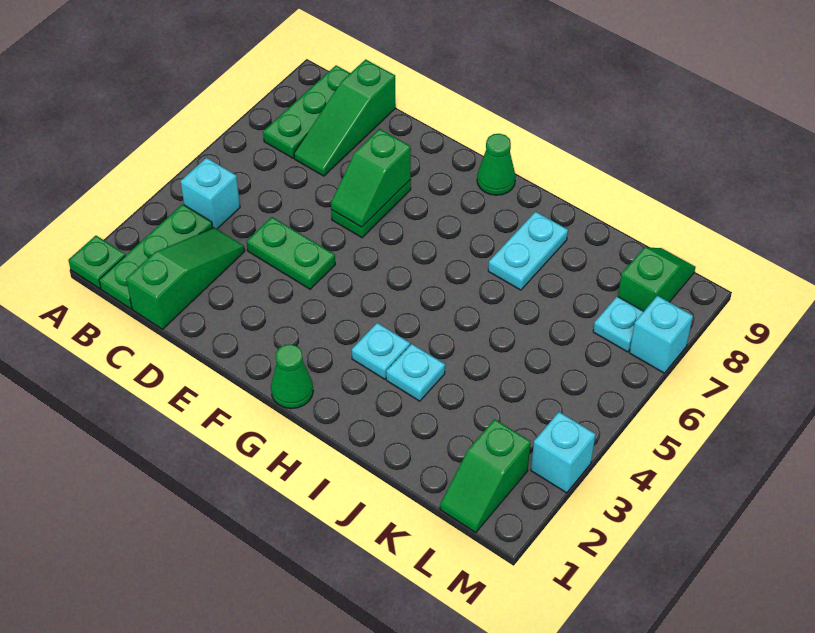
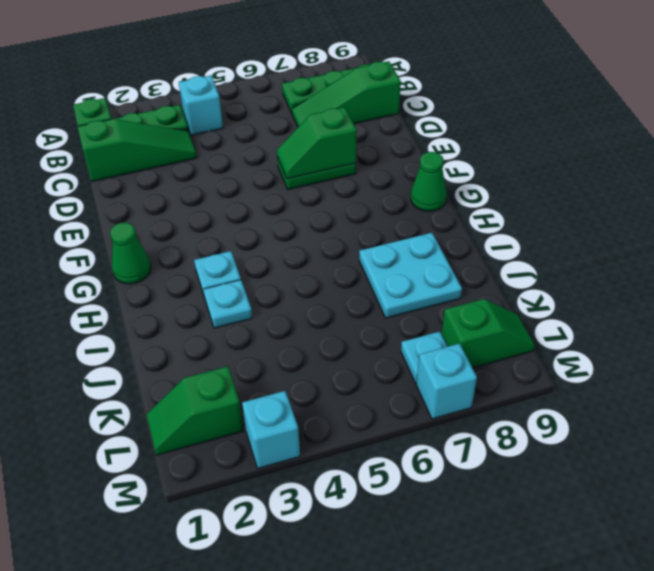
green 1x2 plate [246,217,335,289] -> none
cyan 1x2 plate [488,212,568,290] -> cyan 2x2 plate [359,233,462,318]

